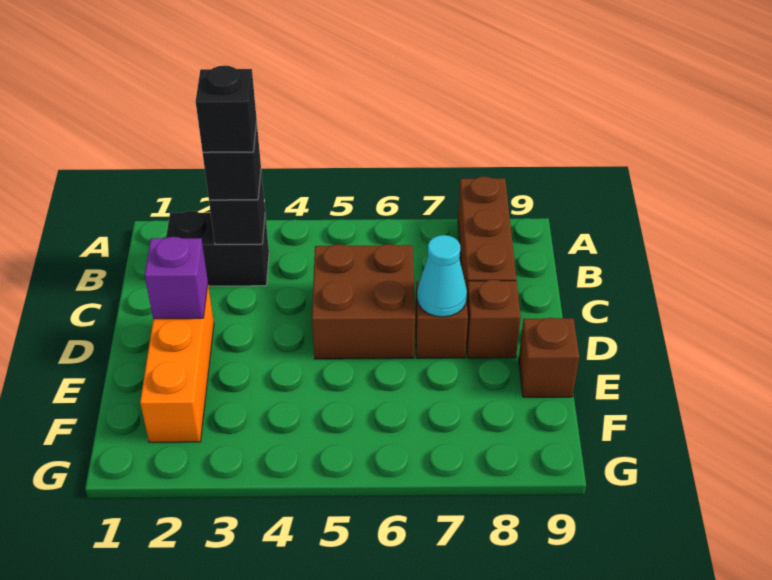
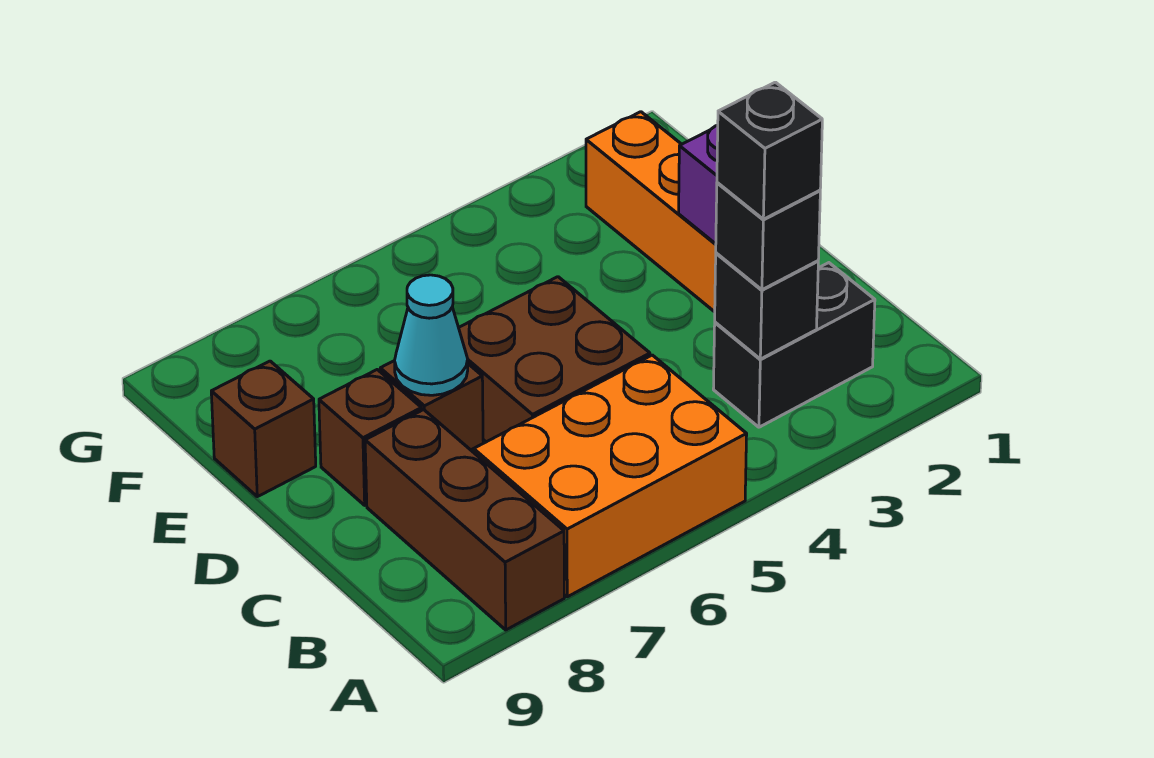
none -> orange 2x3 brick [474,355,747,597]

